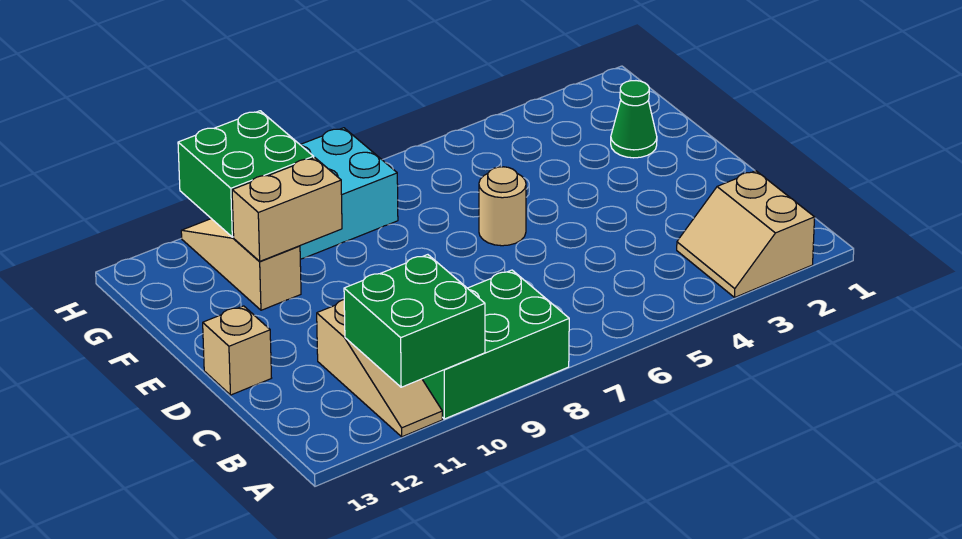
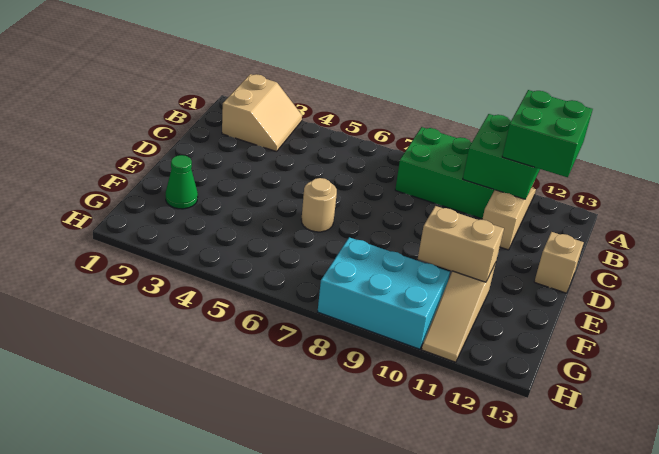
green 2x2 brick [178,111,314,237] -> green 2x2 brick moved to [502,90,593,177]

